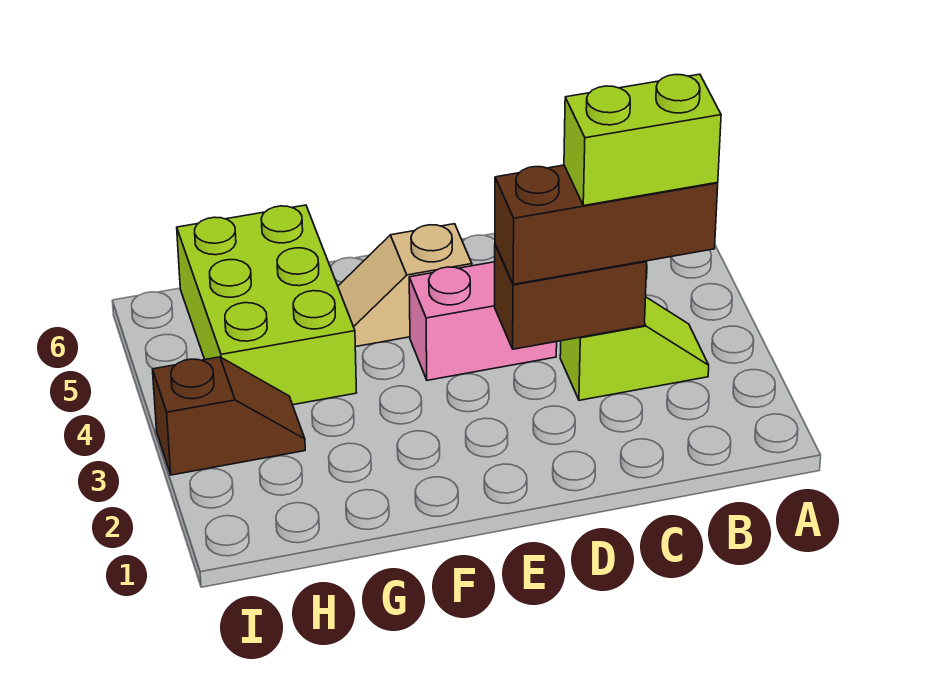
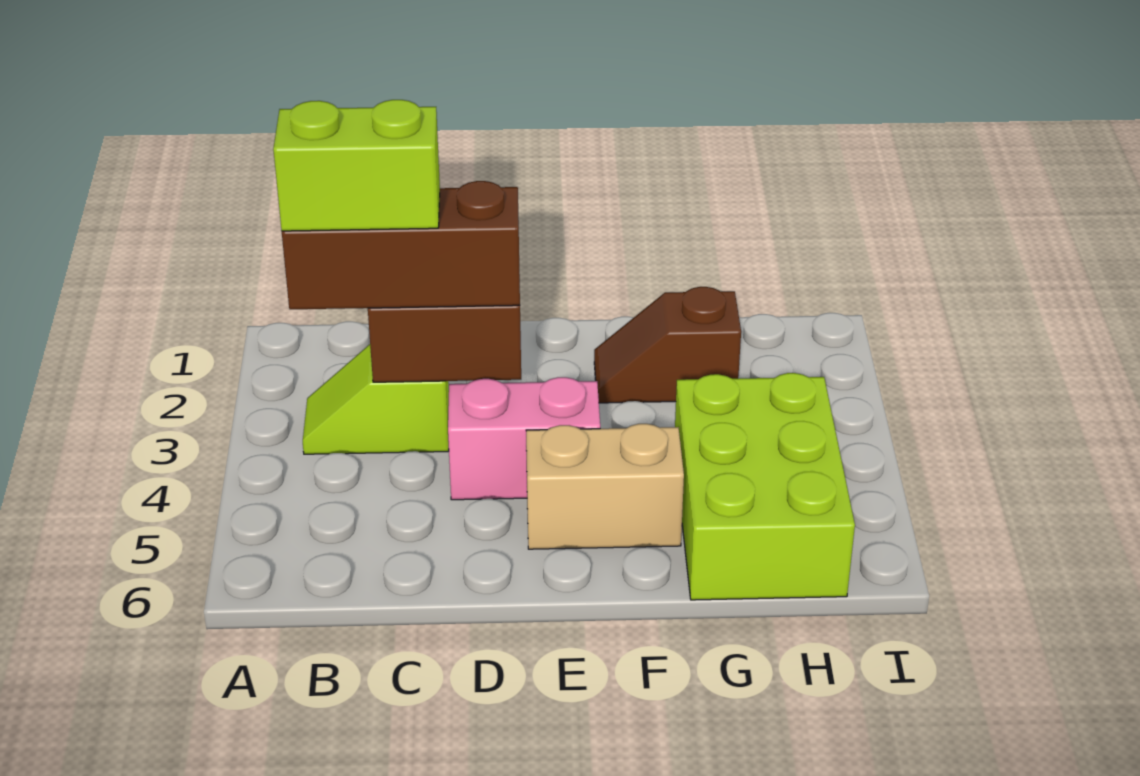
tan 1x2 slope [338,224,472,347] -> tan 1x2 brick [526,424,684,549]
brown 1x2 slope [153,357,305,475] -> brown 1x2 slope moved to [594,287,741,403]

